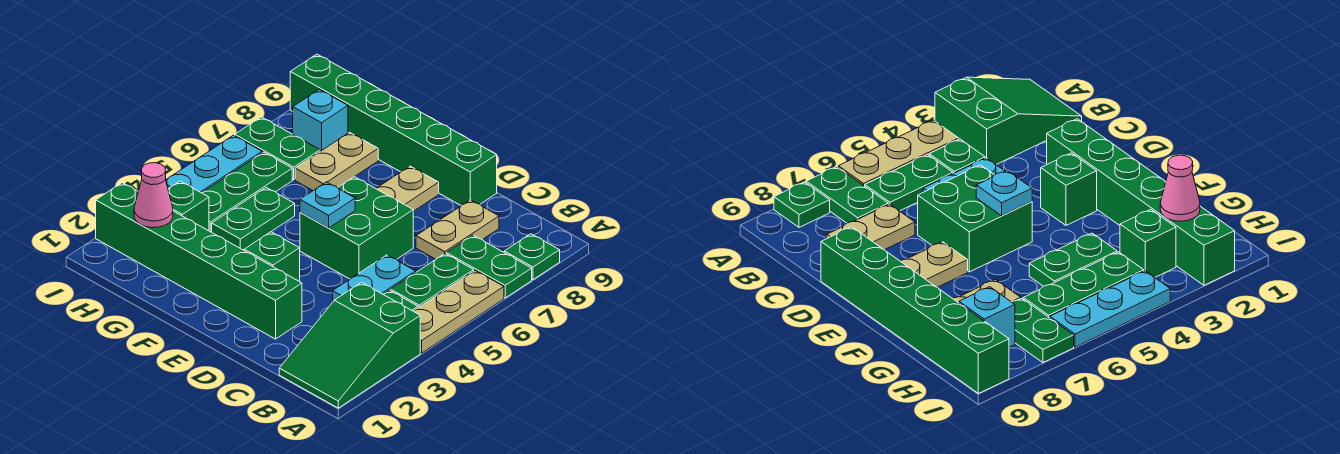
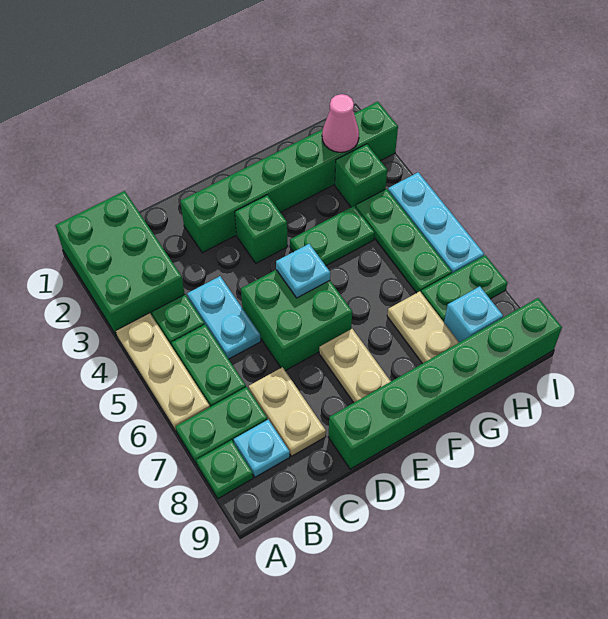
green 2x3 slope [279,283,420,408] -> green 2x3 brick [55,191,185,336]
none -> cyan 1x1 plate [234,420,290,477]
green 1x2 plate [212,188,295,250] -> green 1x2 plate turned to [290,206,375,266]

